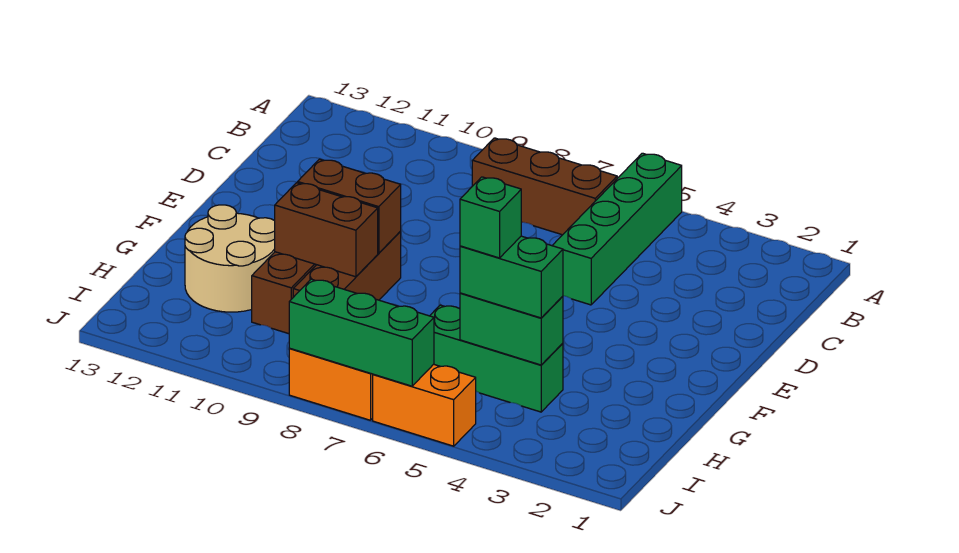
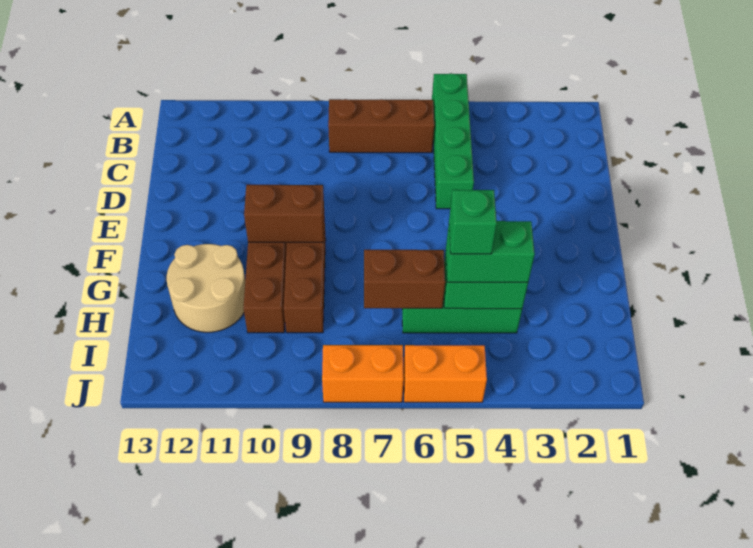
brown 1x2 brick [275,183,378,277] -> brown 1x2 brick moved to [364,250,445,308]
green 1x3 brick [289,279,434,386] -> none

